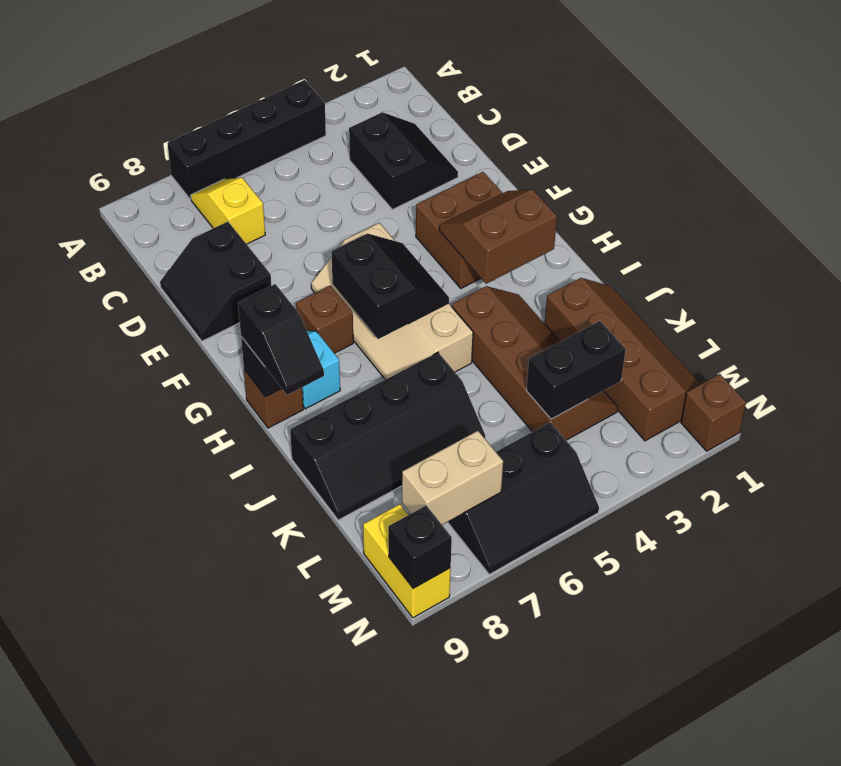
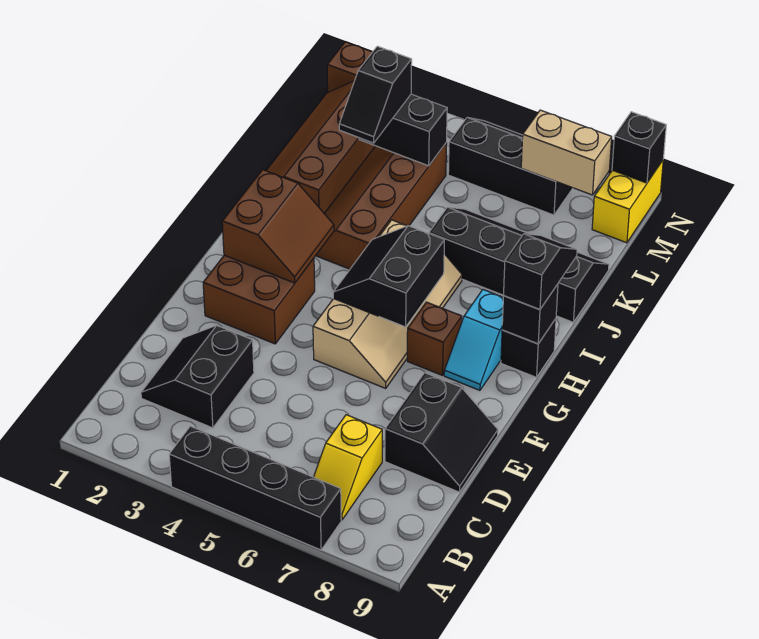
brown 2x2 slope [439,190,557,284] -> brown 2x2 slope turned to [222,170,334,283]
brown 1x1 brick [244,370,303,428] -> black 1x1 brick [501,319,556,377]
none -> black 1x2 slope [339,46,412,143]

